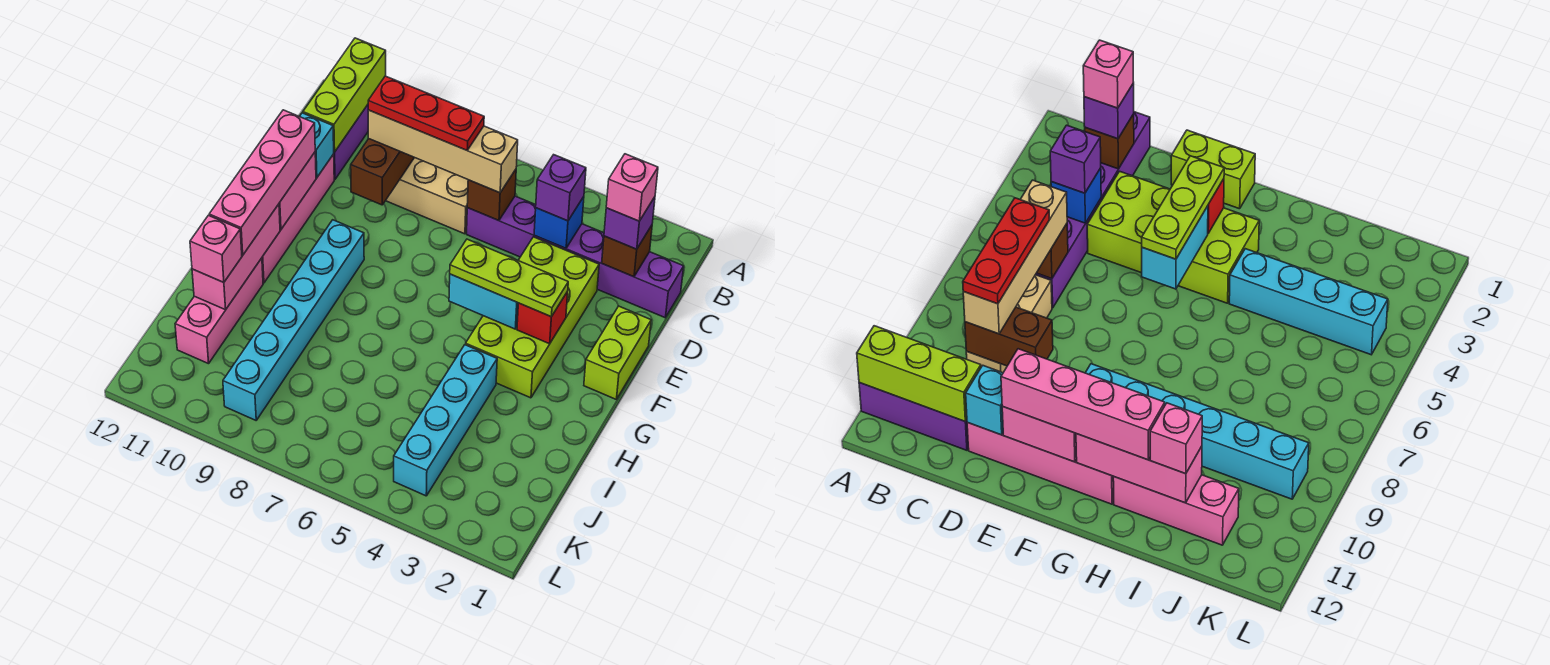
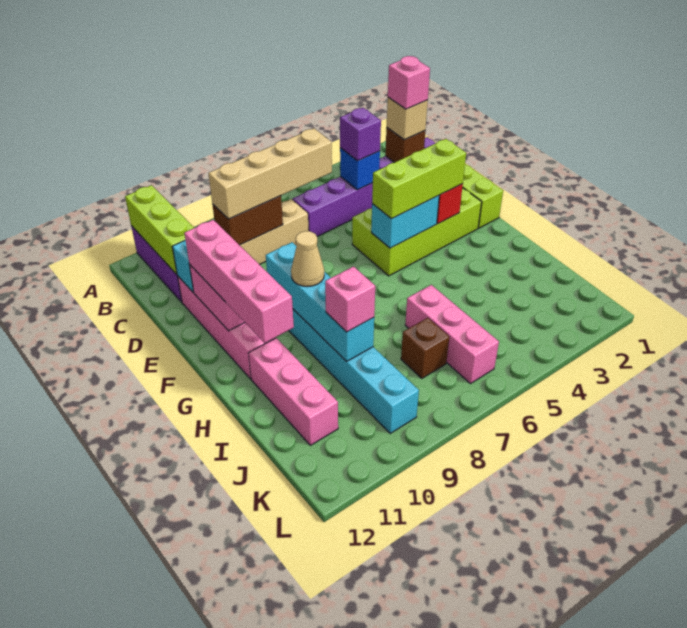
purple 1x1 brick [604,197,655,249] -> tan 1x1 brick [387,97,428,140]
brown 1x1 brick [467,169,516,221] -> brown 1x1 brick moved to [401,318,449,378]
red 1x3 plate [368,76,484,150] -> none
brown 1x2 brick [351,139,414,205] -> brown 1x2 brick turned to [212,196,283,245]
lime 2x4 brick [465,237,599,398] -> lime 2x4 brick turned to [352,188,482,276]
lime 1x3 plate [450,239,568,317] -> lime 1x3 brick [372,139,466,219]
none -> tan 1x1 cone [291,231,324,287]
pink 1x3 brick [192,204,280,310] -> pink 1x3 brick moved to [405,285,499,384]
cyan 1x4 brick [394,345,497,496] -> cyan 1x4 brick moved to [266,242,374,362]
pink 1x1 brick [190,215,242,283] -> pink 1x1 brick moved to [325,267,375,332]

